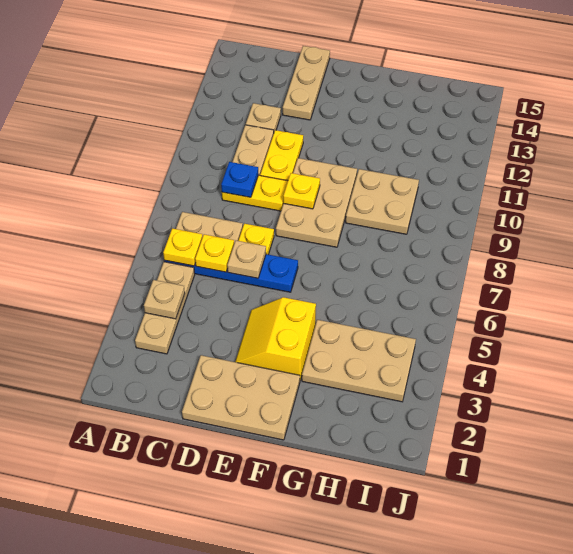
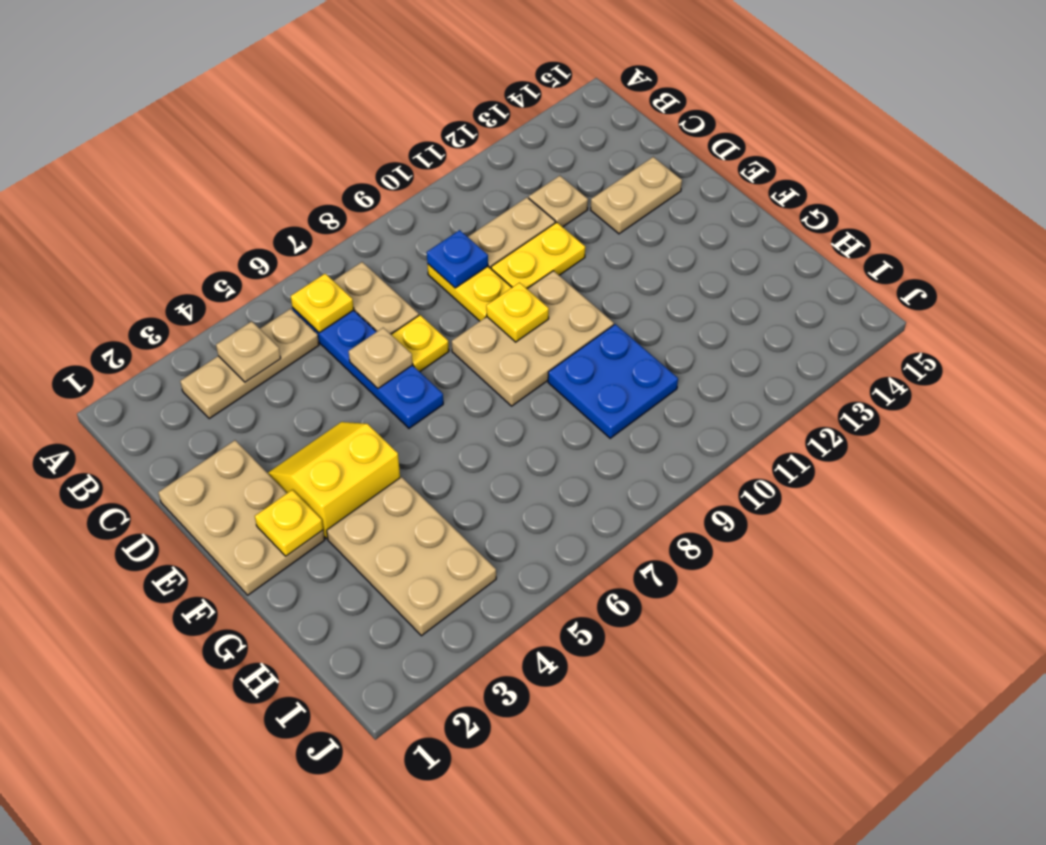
yellow 1x1 plate [195,234,234,272] -> yellow 1x1 plate moved to [255,490,323,556]
tan 1x3 plate [283,46,330,120] -> tan 1x2 plate [591,157,682,234]
tan 2x2 plate [346,169,419,234] -> blue 2x2 plate [548,324,678,438]

